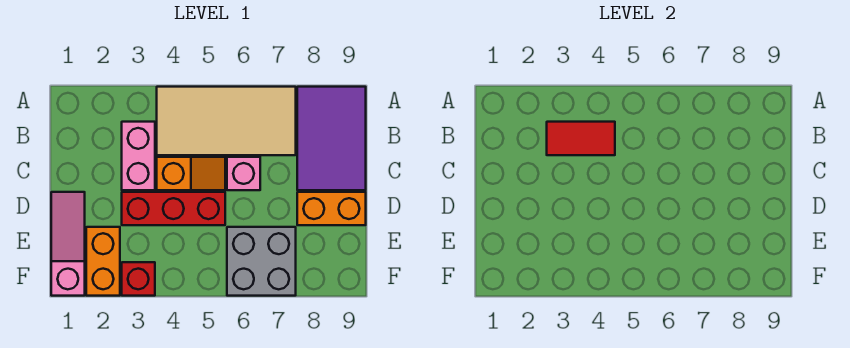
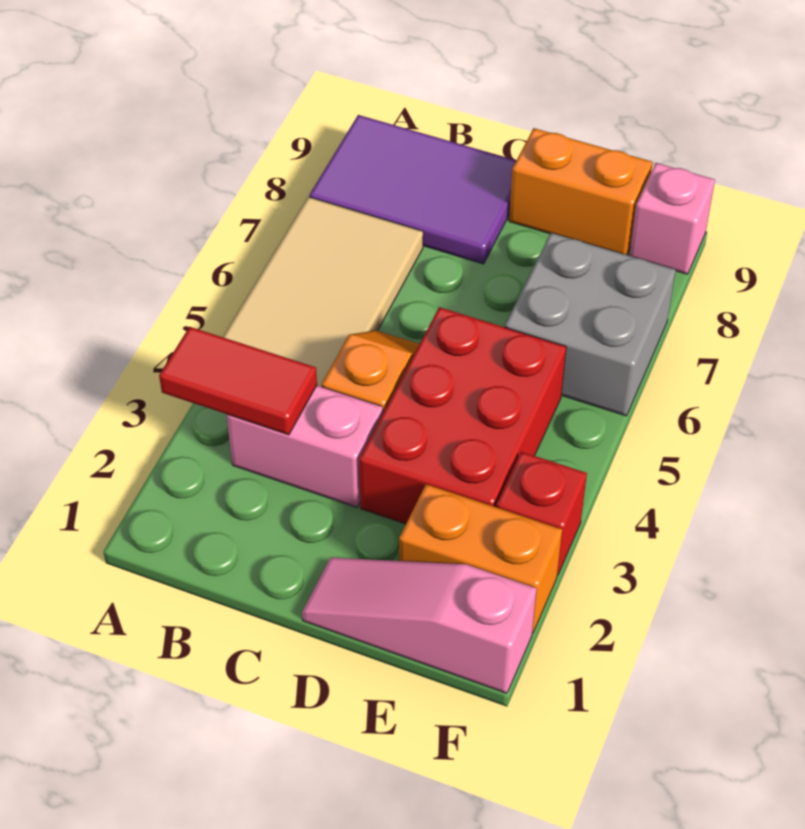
red 1x2 tile [547,122,615,155] -> red 1x2 tile turned to [159,327,317,435]
pink 1x1 brick [227,157,260,190] -> pink 1x1 brick moved to [629,163,715,274]
red 1x3 brick [122,192,225,225] -> red 2x3 brick [359,307,566,524]
orange 1x2 brick [297,192,366,225] -> orange 1x2 brick turned to [509,128,653,255]

